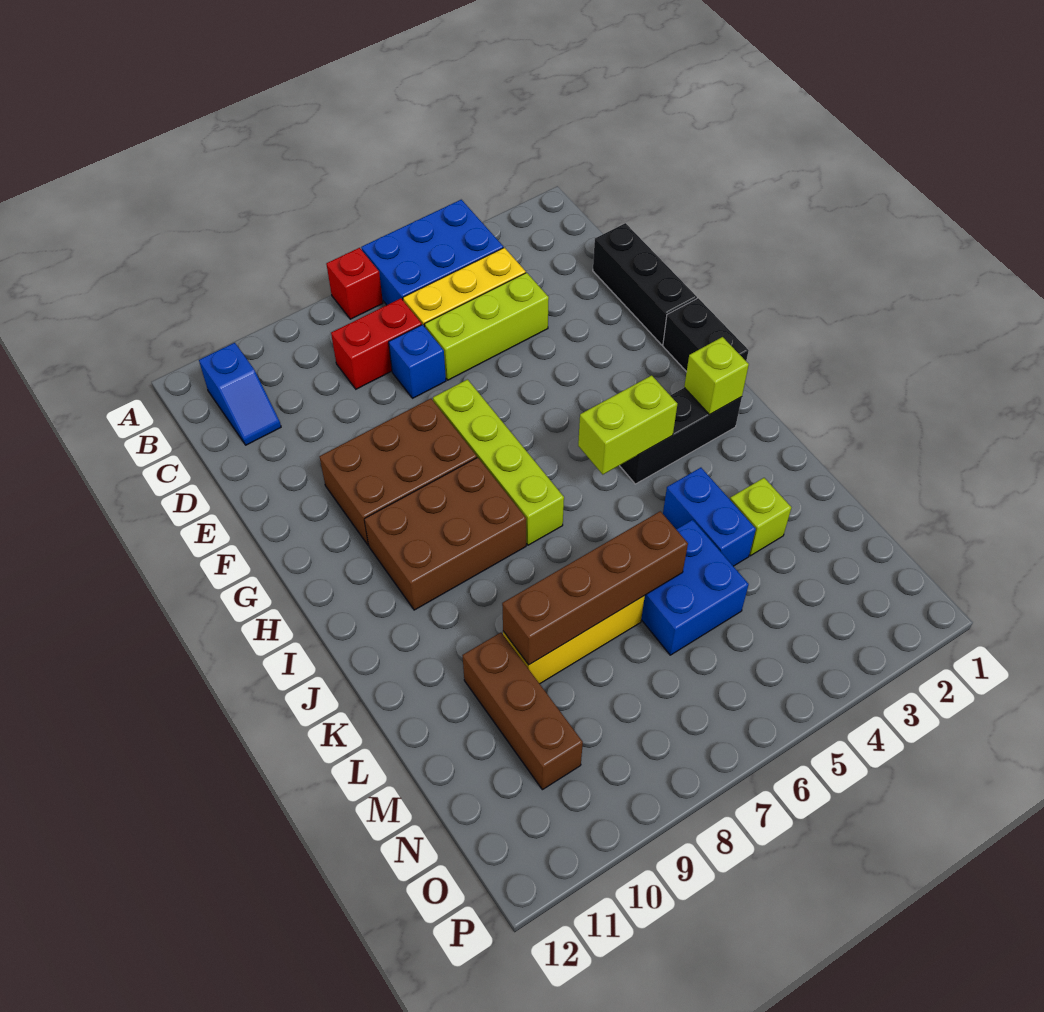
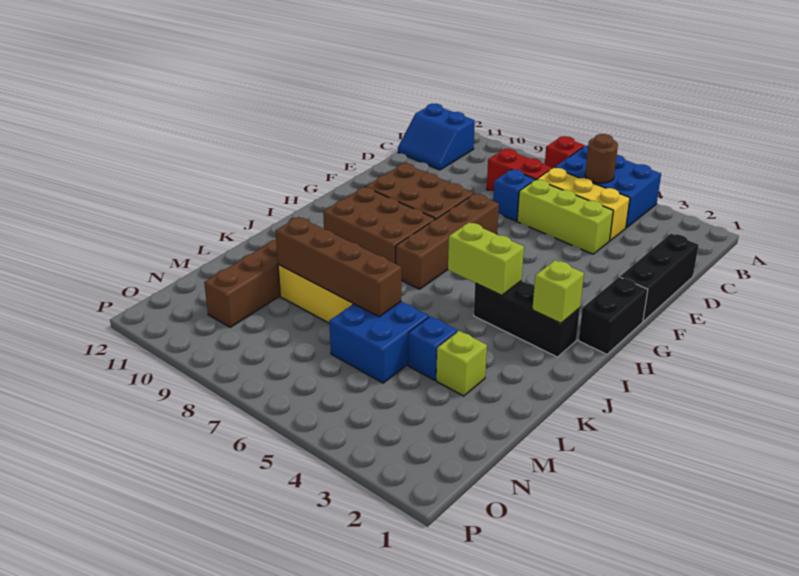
none -> brown 1x1 round brick [585,134,618,183]
blue 1x2 slope [199,343,281,445] -> blue 2x2 slope [398,104,475,170]
lime 1x4 brick [433,380,564,545] -> brown 1x4 brick [396,194,499,289]
blue 1x2 brick [663,468,756,566] -> blue 1x1 brick [408,316,457,380]

